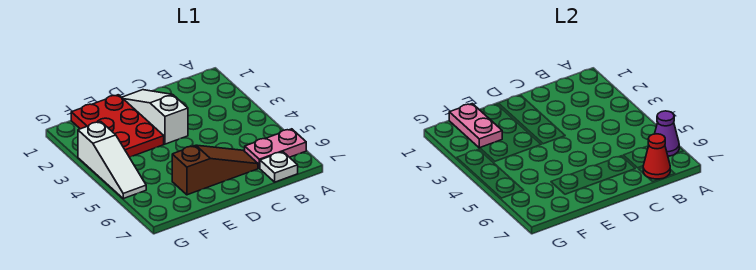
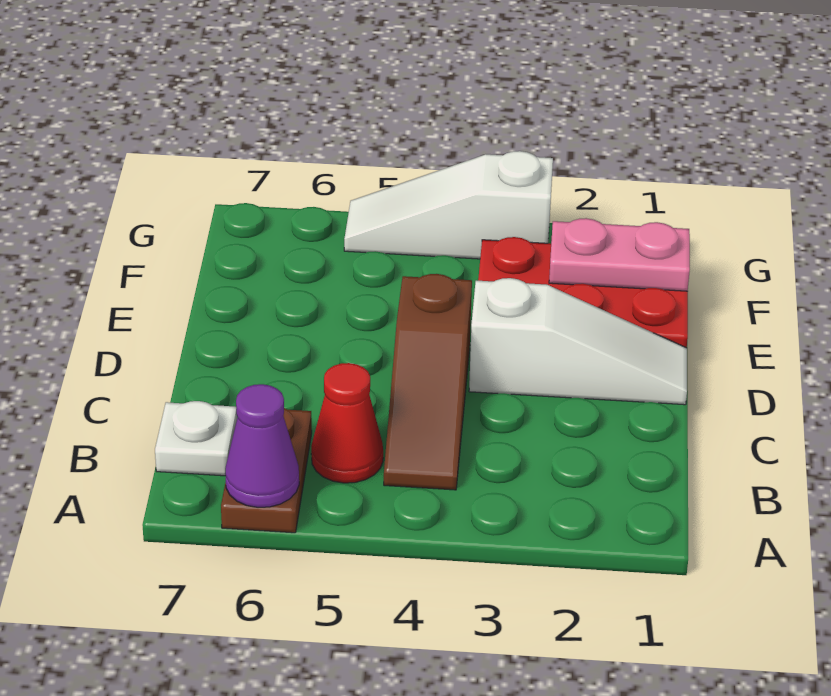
pink 1x2 plate [245,129,306,168] -> brown 1x2 plate [221,408,312,533]
red 1x1 cone [643,134,670,179] -> red 1x1 cone moved to [311,363,383,483]
brown 1x3 slope [172,145,258,195] -> brown 1x3 slope moved to [384,274,472,490]

